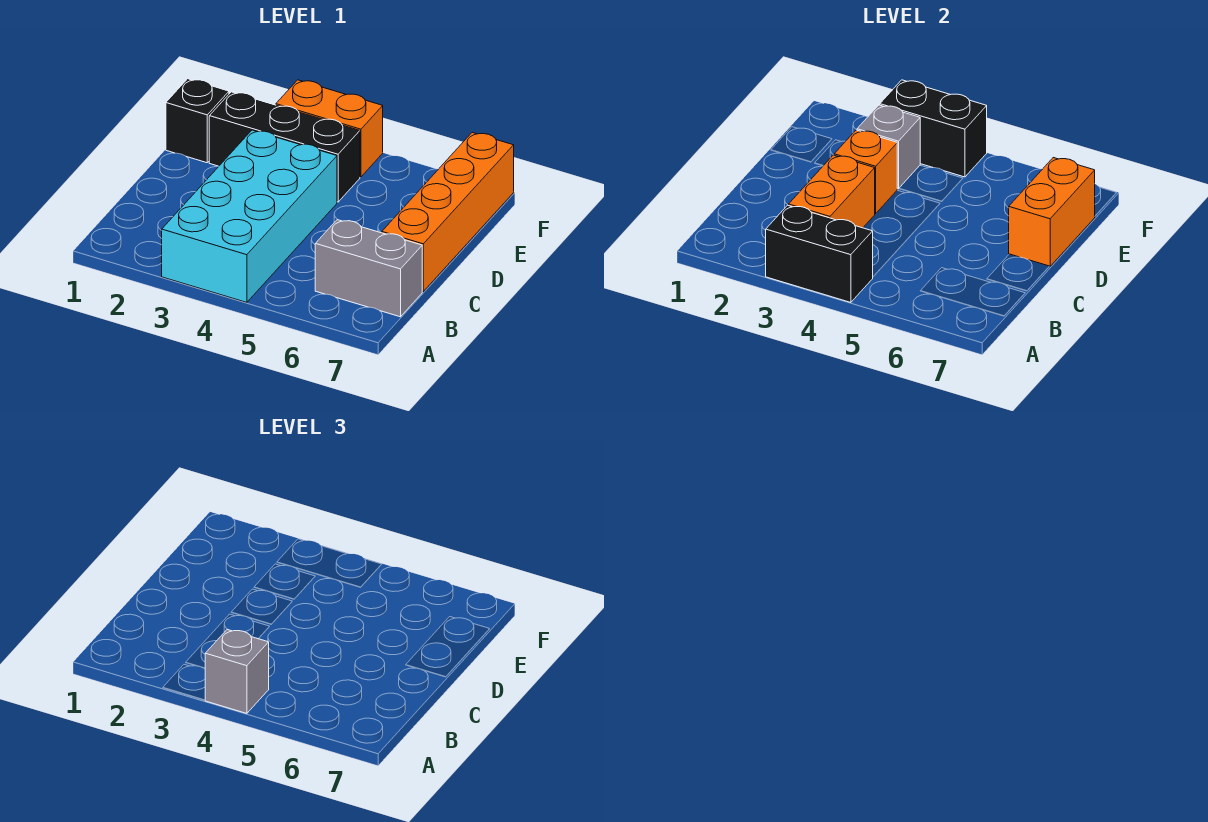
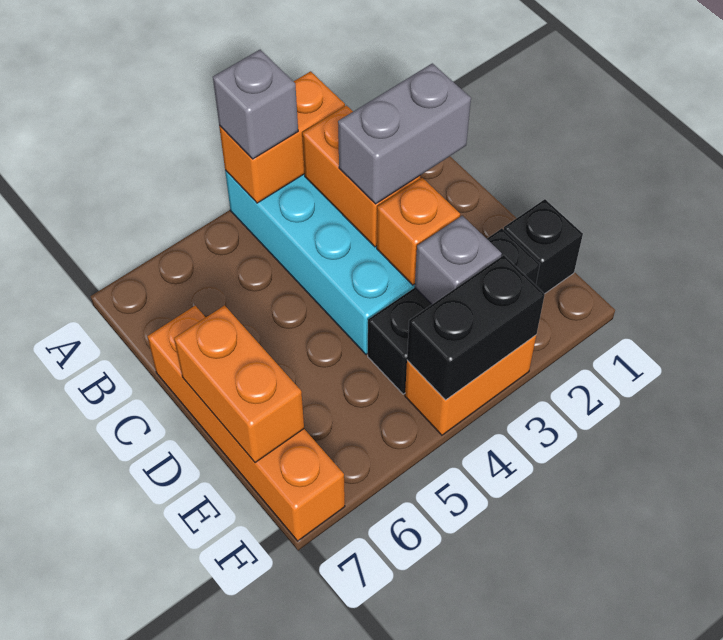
black 1x2 brick [766,205,873,302] -> orange 1x2 brick [219,71,345,203]
grey 1x2 brick [315,220,422,317] -> grey 1x2 brick moved to [338,63,471,204]

